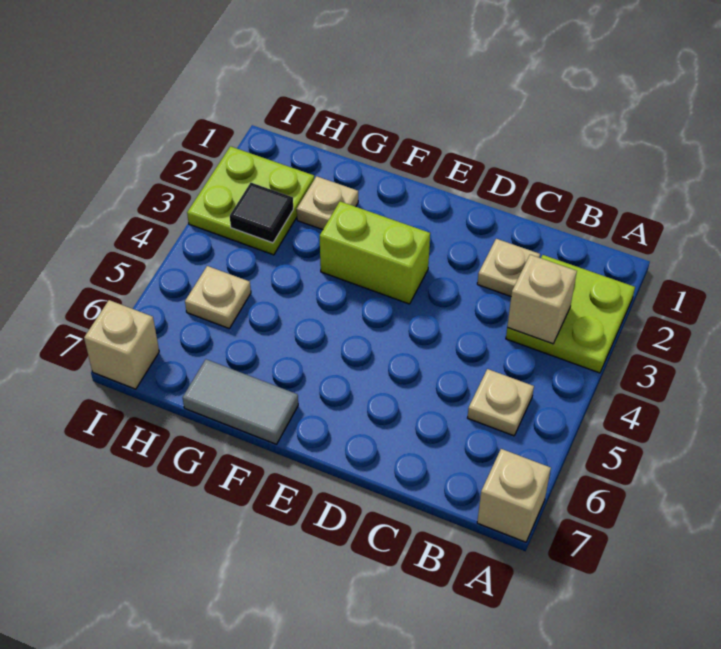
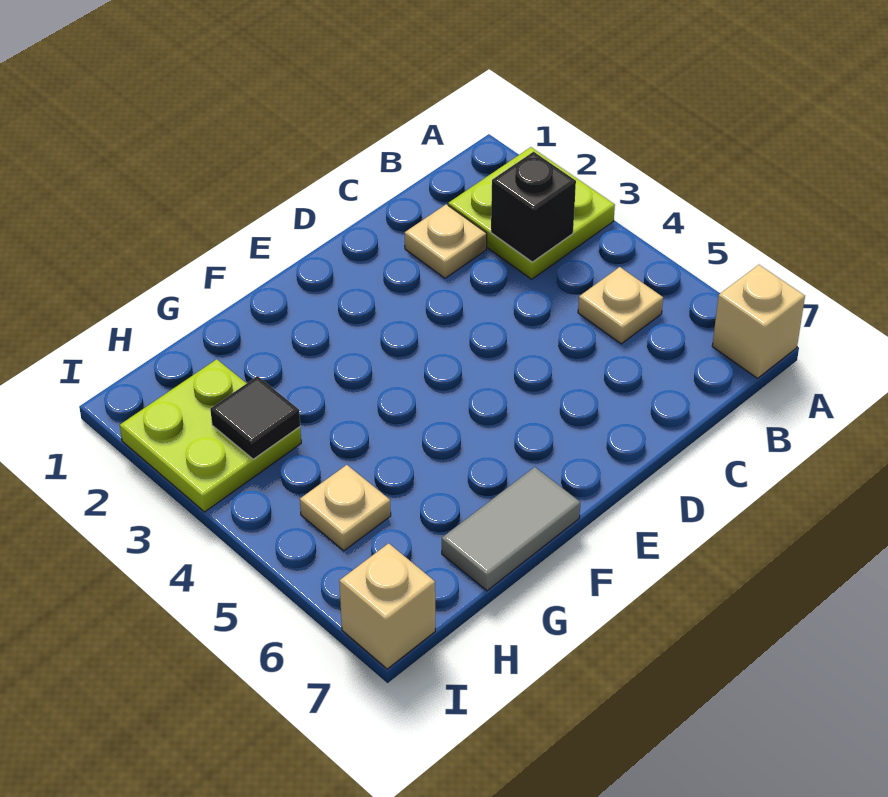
tan 1x1 brick [507,255,577,344] -> black 1x1 brick [491,152,576,262]
lime 1x2 brick [320,201,430,304] -> none
tan 1x1 plate [297,176,358,230] -> none

